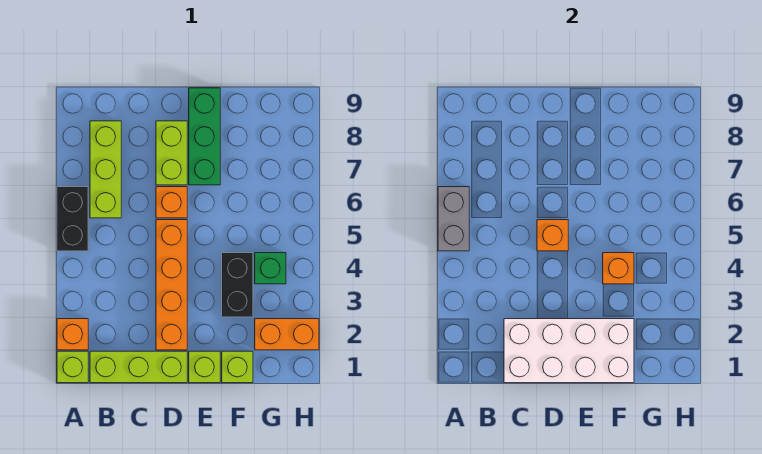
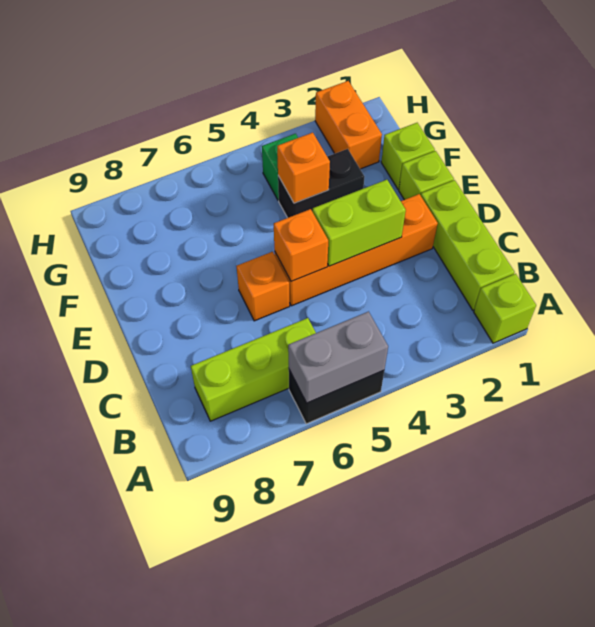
orange 1x1 brick [57,319,88,350] -> none
white 2x4 brick [504,319,634,383] -> none
lime 1x2 brick [156,121,187,185] -> lime 1x2 brick moved to [313,180,406,266]
green 1x3 brick [189,88,220,185] -> none

